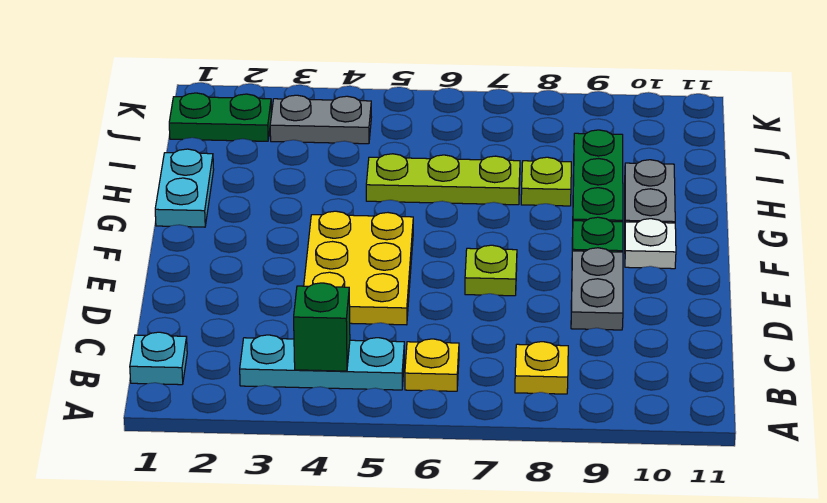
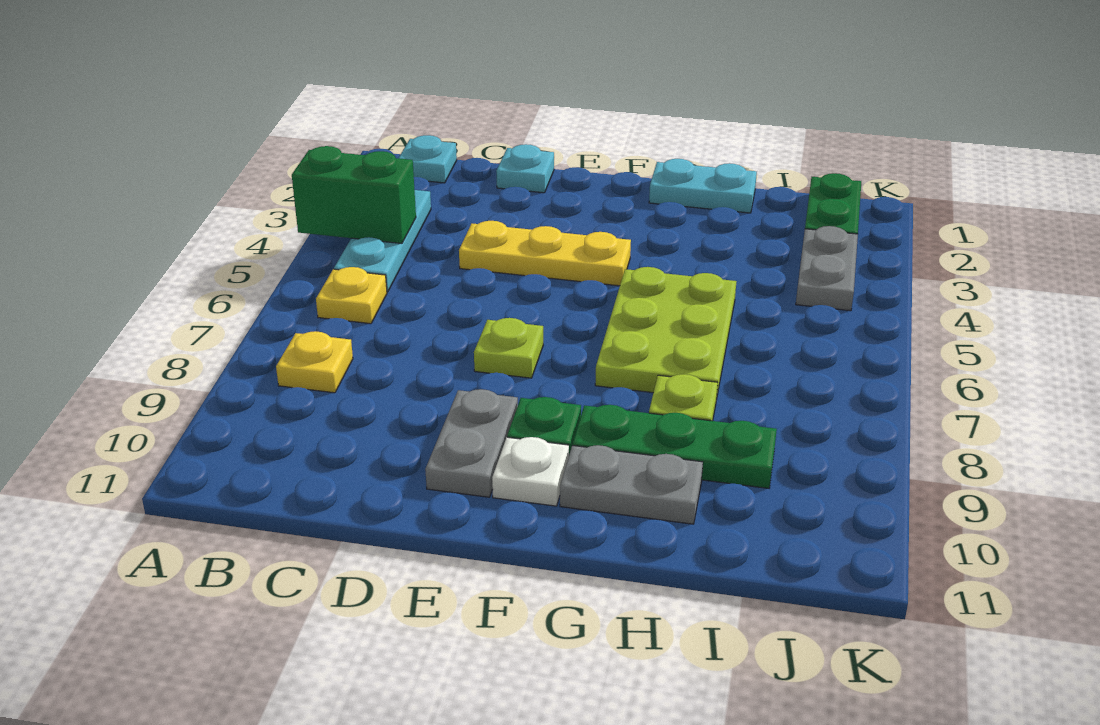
green 1x1 brick [294,283,350,371] -> green 1x2 brick [292,146,416,243]
none -> cyan 1x1 plate [496,144,554,193]
yellow 2x3 plate [304,211,413,325] -> yellow 1x3 plate [459,221,631,286]
grey 1x2 plate [571,248,623,330] -> grey 1x2 plate turned to [425,389,518,497]
lime 1x3 plate [366,154,520,205] -> lime 2x3 plate [595,267,736,400]

